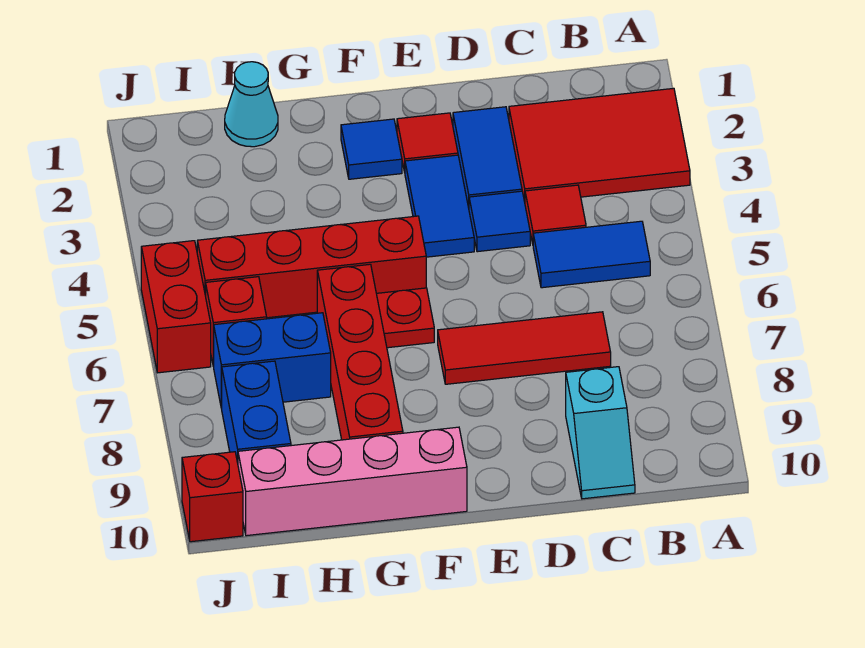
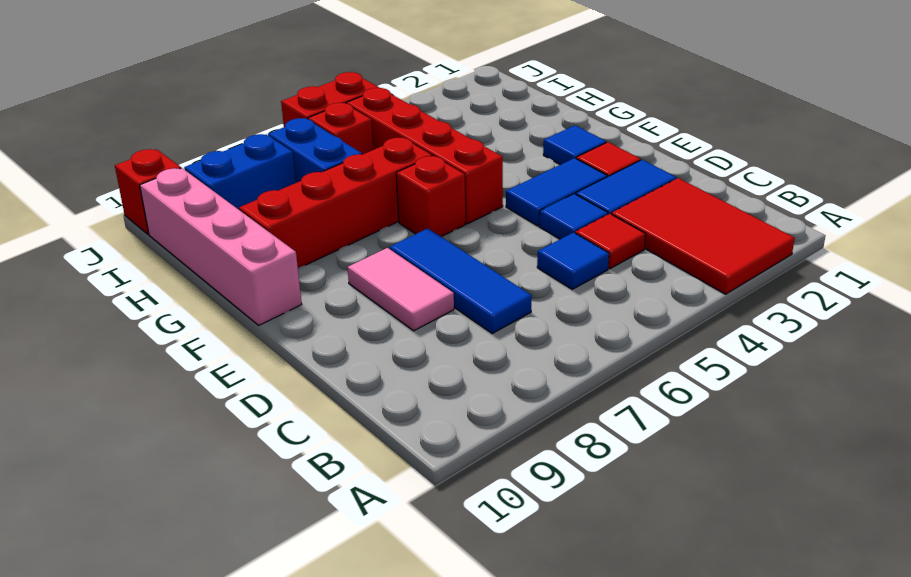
blue 1x2 tile [533,221,650,288] -> blue 1x1 tile [537,232,609,289]
red 1x3 tile [438,312,611,384] -> blue 1x3 tile [390,228,532,333]
cyan 1x2 slope [566,367,635,499] -> none
none -> pink 1x2 tile [347,248,454,331]
red 1x1 plate [376,288,434,348] -> red 1x1 brick [396,156,466,237]
cyan 1x1 cone [225,62,278,147] -> none

